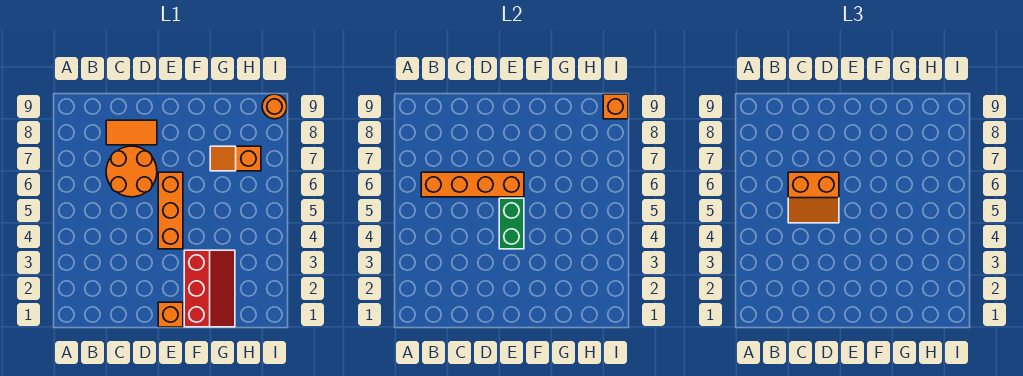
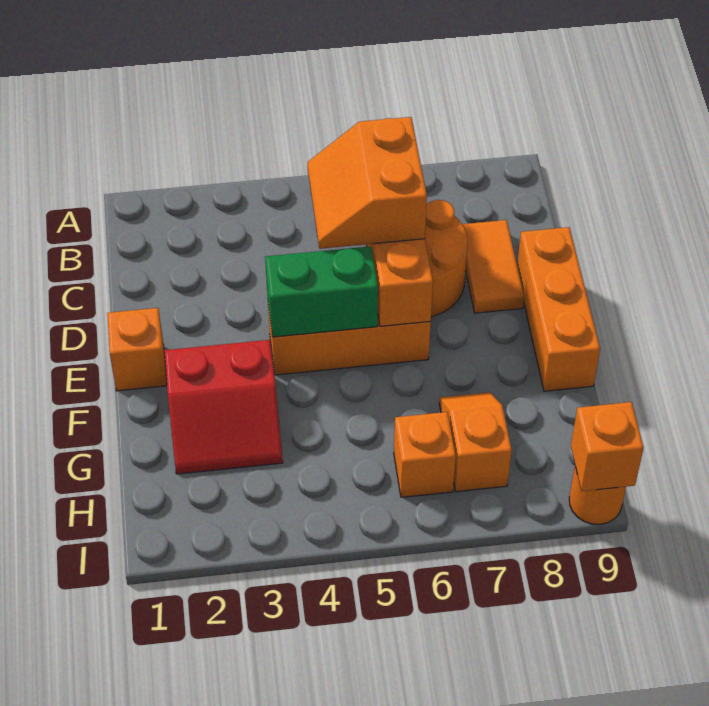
none -> orange 1x3 brick [517,227,600,391]
red 2x3 slope [184,250,235,327] -> red 2x2 slope [164,340,283,474]
none -> orange 1x1 brick [394,412,456,497]

